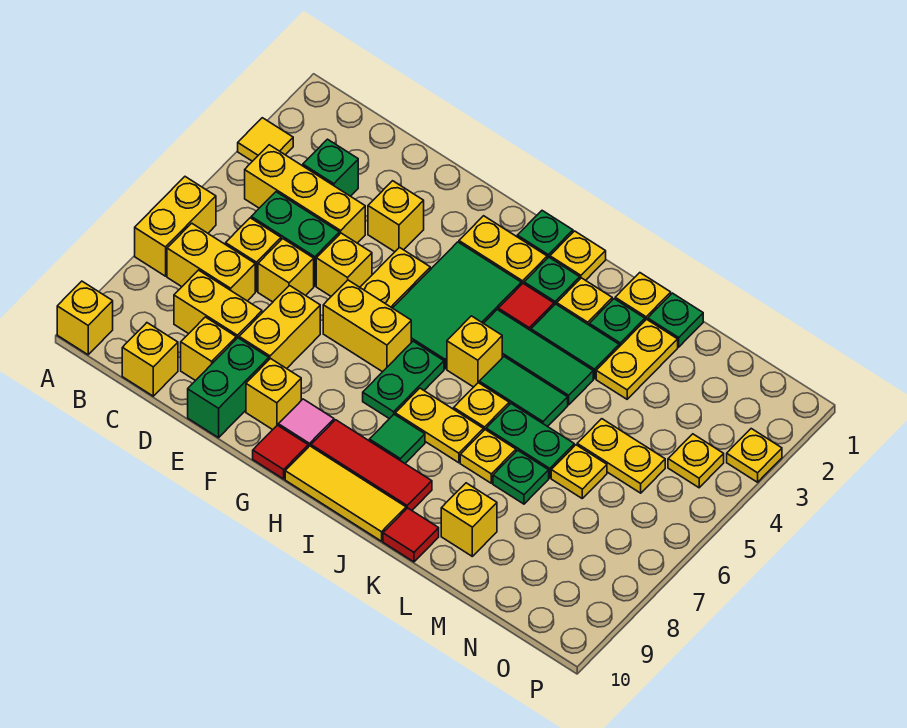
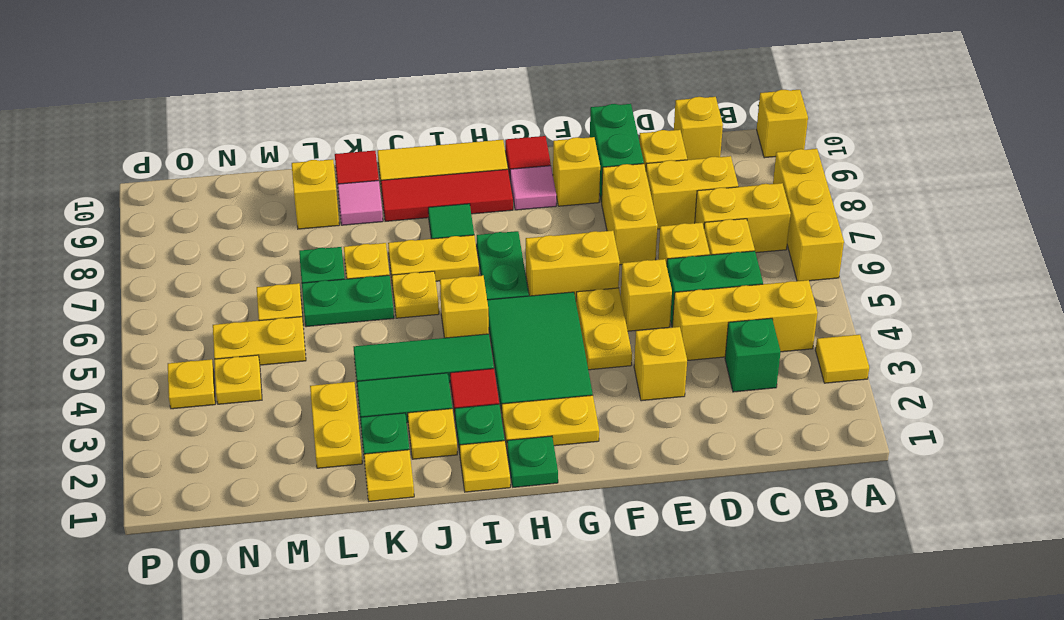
yellow 1x2 brick [135,177,216,276] -> yellow 1x3 brick [773,149,844,281]
green 1x2 tile [479,357,568,427] -> none
none -> pink 1x1 tile [338,181,383,225]
green 1x1 plate [648,293,703,347] -> none
yellow 1x1 plate [727,429,782,482] -> yellow 1x1 plate moved to [214,355,262,404]

